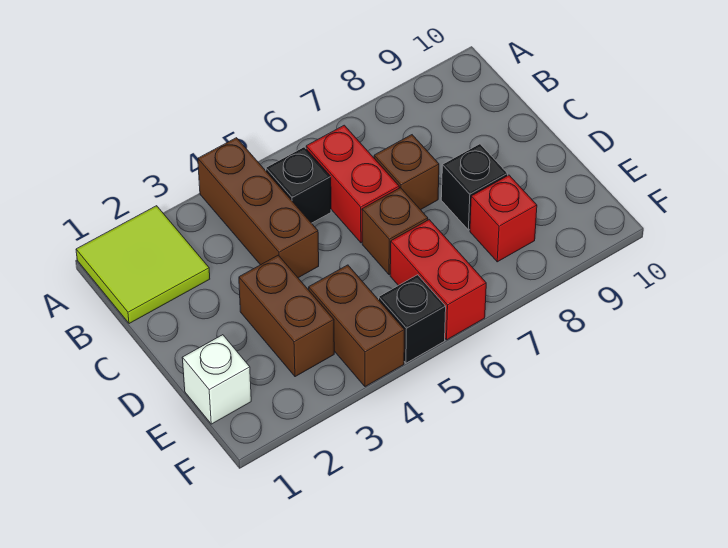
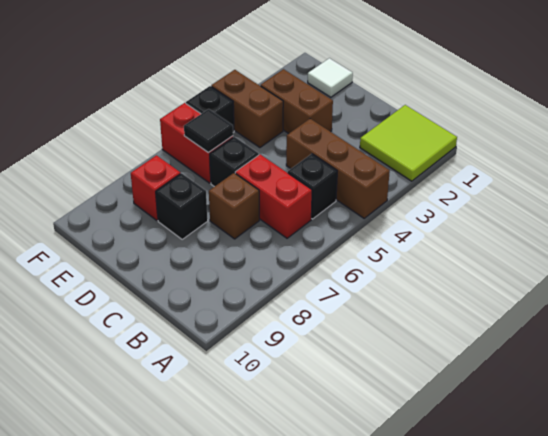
brown 1x1 brick [362,188,428,275] -> black 1x1 brick [210,137,259,187]
white 1x1 brick [182,335,251,424] -> white 1x1 tile [308,58,353,97]
none -> black 1x1 tile [184,109,233,153]

